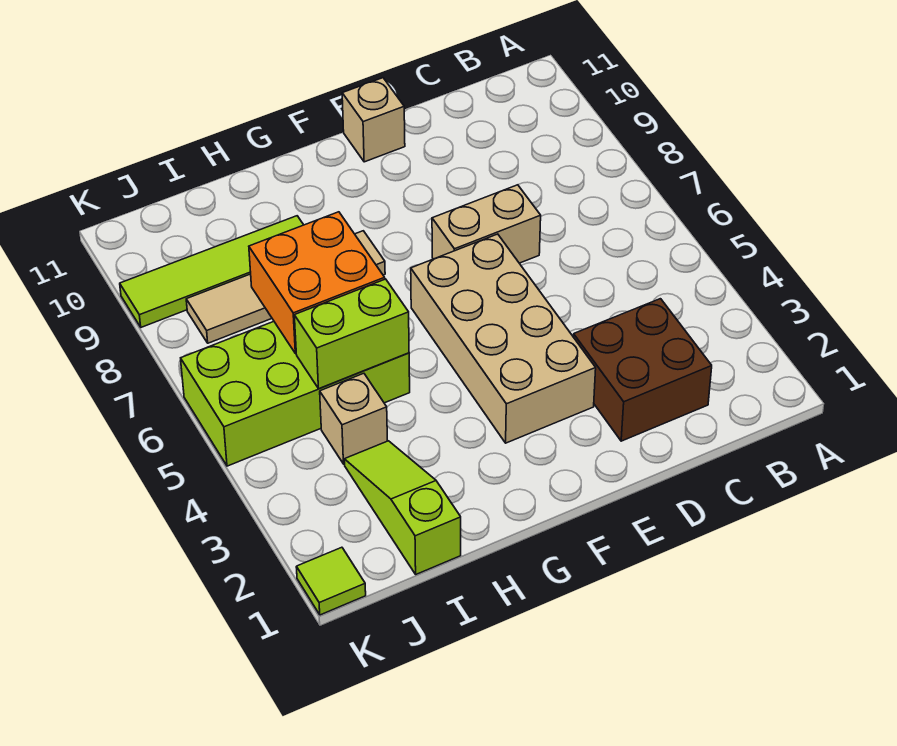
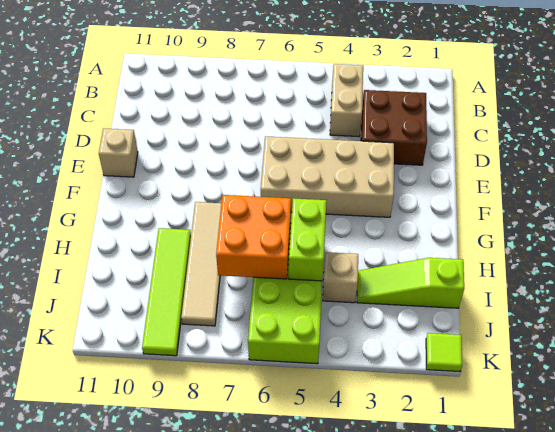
tan 1x2 brick [432,185,541,263] -> tan 1x2 brick moved to [330,64,363,137]

